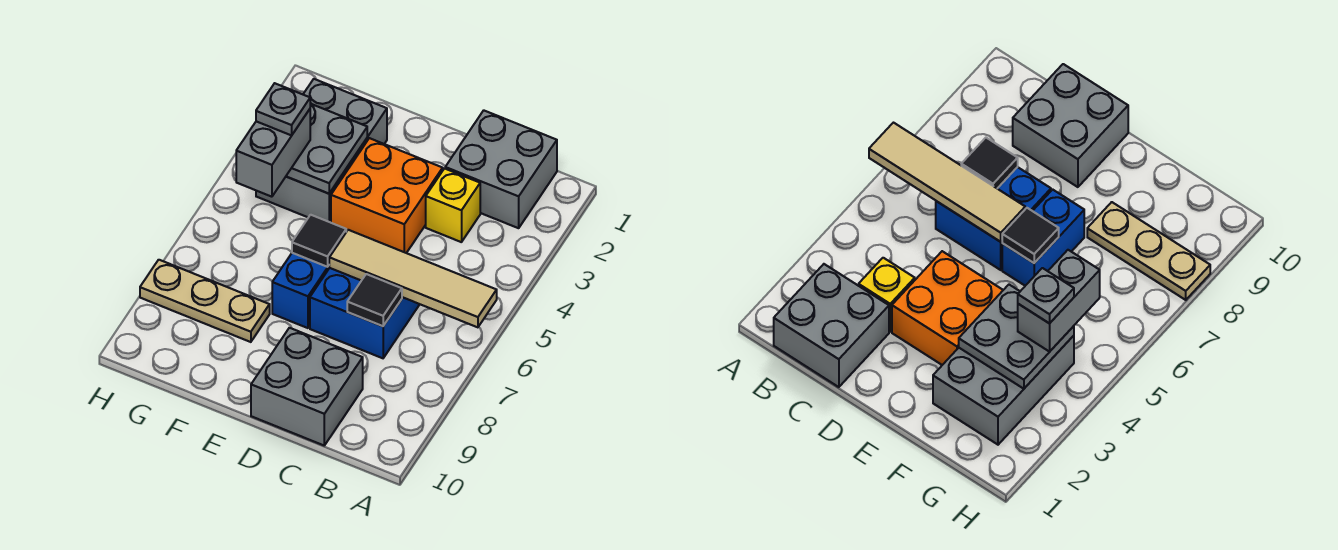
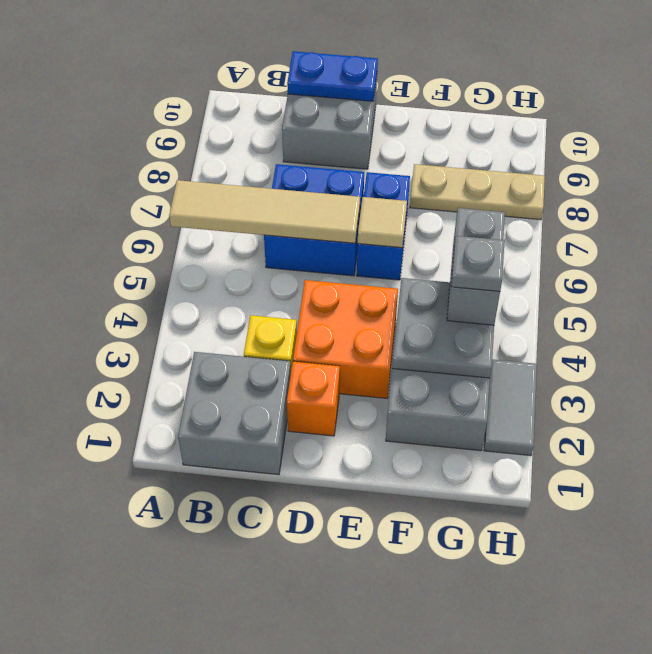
black 1x1 tile [347,274,402,326] -> none
none -> blue 1x2 plate [287,51,378,101]
none -> orange 1x1 brick [287,361,340,436]
black 1x1 tile [292,215,346,267] -> tan 1x1 tile [358,197,407,248]
none -> grey 1x2 tile [484,359,537,456]

